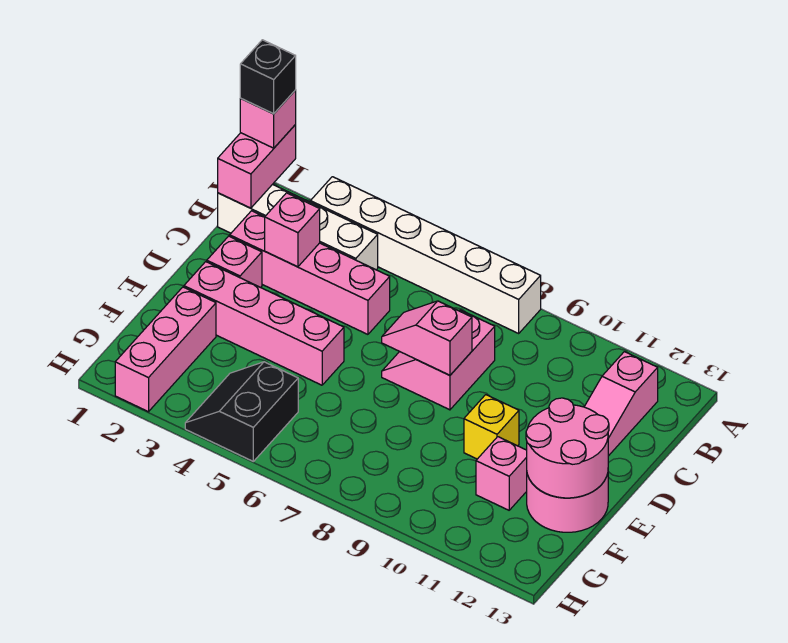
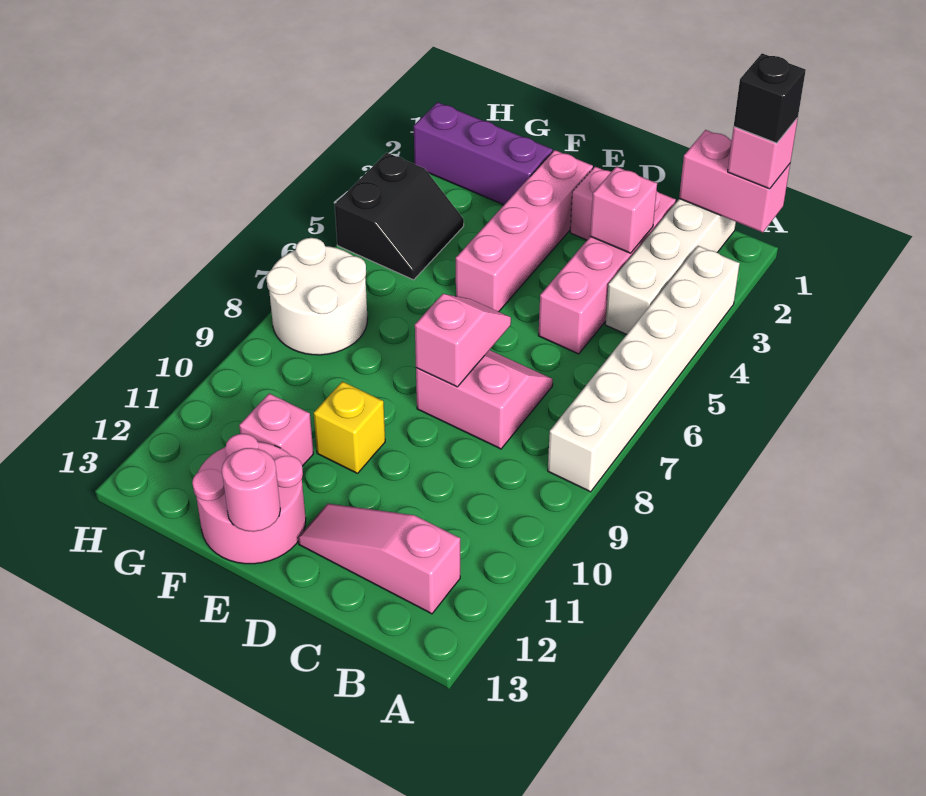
pink 2x2 round brick [526,398,609,498] -> pink 1x1 round brick [222,448,280,532]
pink 1x3 brick [115,287,216,412] -> purple 1x3 brick [414,102,553,205]
black 2x2 slope [185,362,298,461] -> black 2x2 slope turned to [335,153,464,280]
none -> white 2x2 round brick [266,238,368,355]

